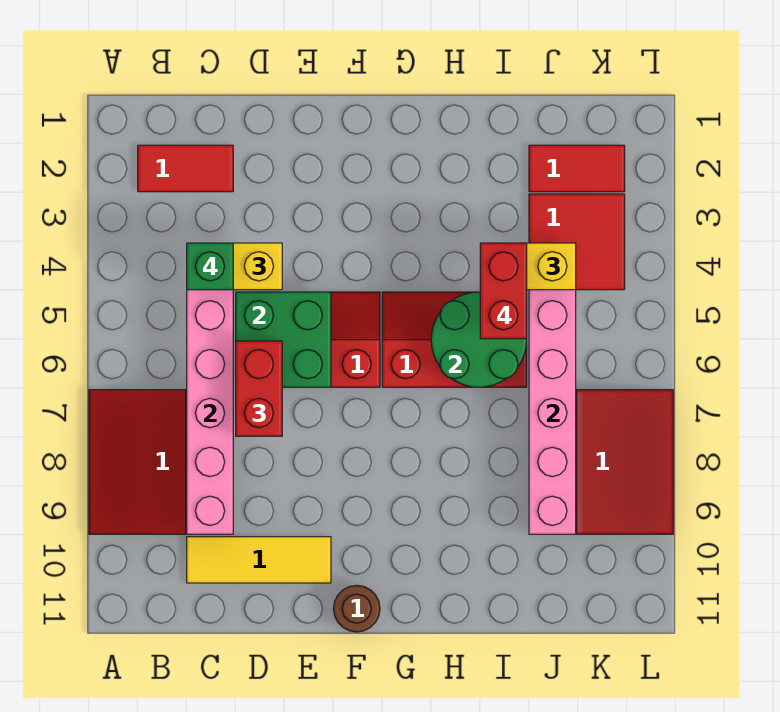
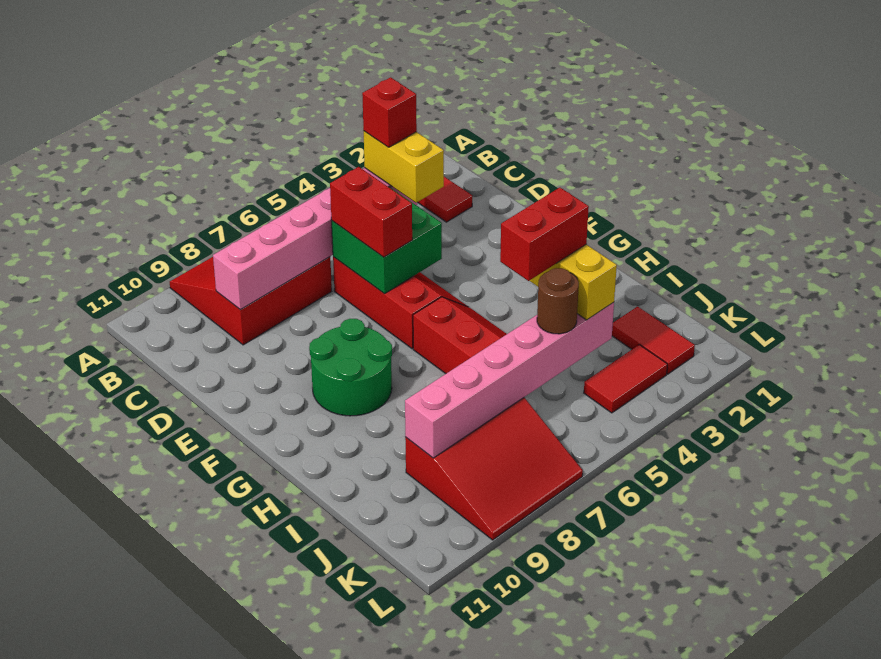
green 1x1 brick [187,243,233,290] -> red 1x1 brick [362,77,417,147]
yellow 1x3 tile [187,537,331,583] -> none
red 1x2 brick [236,341,282,436] -> red 1x2 brick turned to [330,167,412,257]
brown 1x1 round brick [333,585,380,632] -> brown 1x1 round brick moved to [537,268,579,334]
green 2x2 round brick [431,292,527,387] -> green 2x2 round brick moved to [309,319,392,416]
red 2x2 tile [529,194,625,290] -> red 1x2 tile [584,345,667,413]

